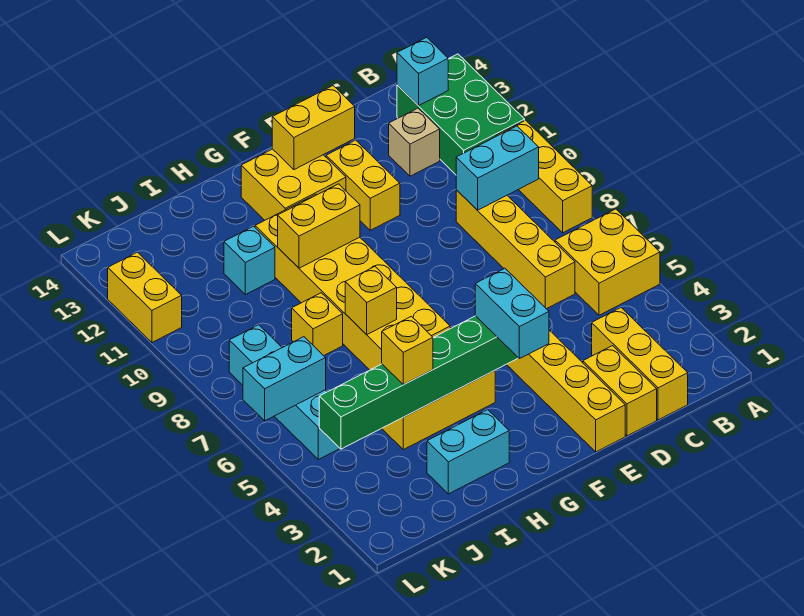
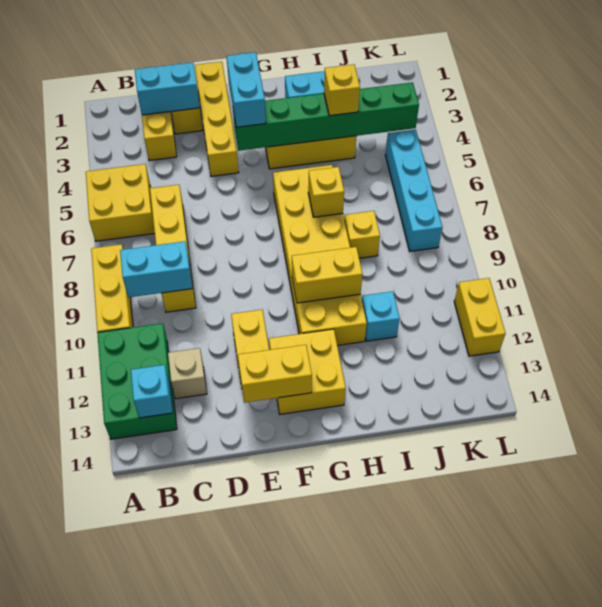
cyan 1x2 brick [243,337,326,421] -> cyan 1x2 brick moved to [135,63,200,115]

